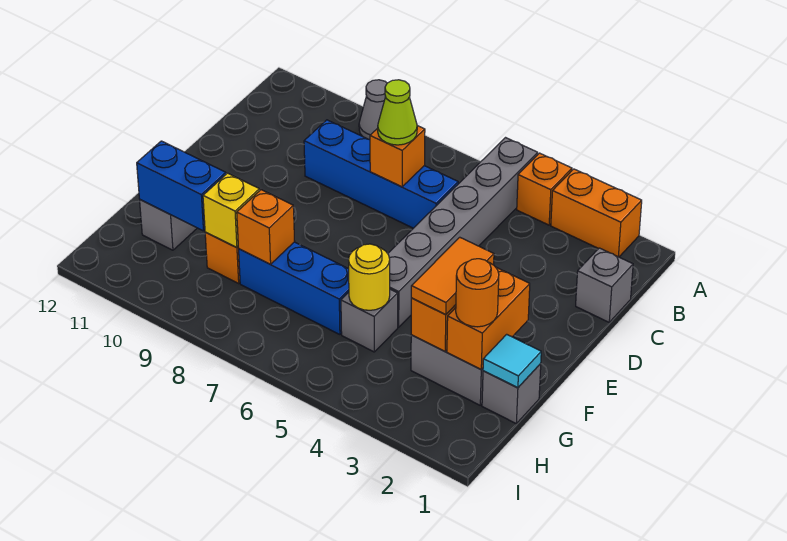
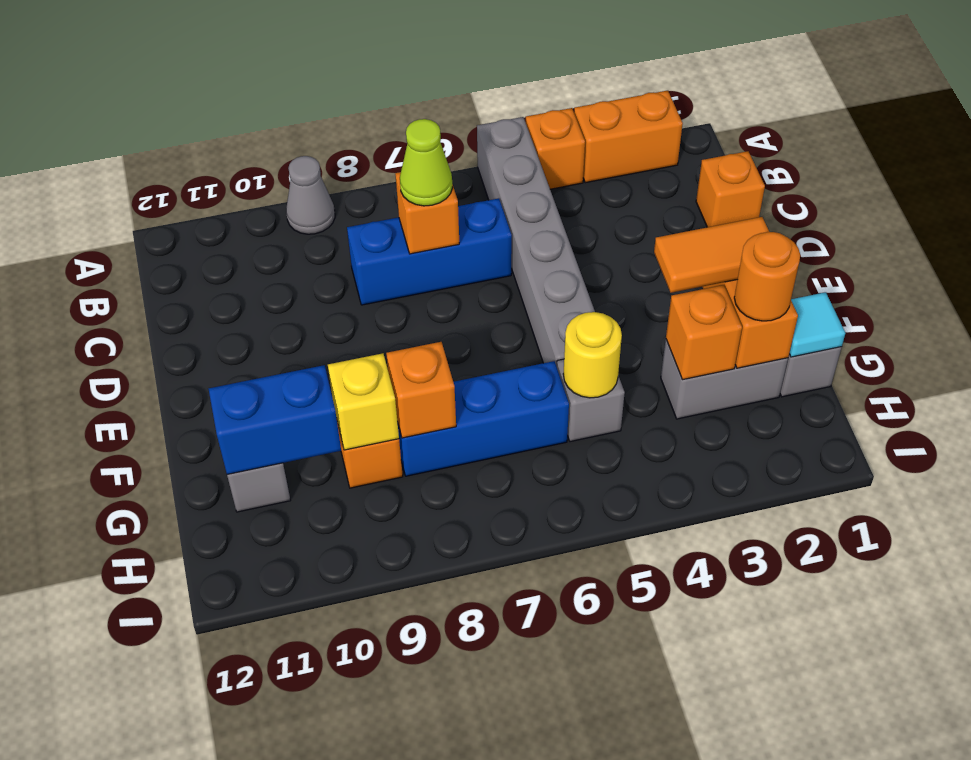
grey 1x1 brick [576,248,633,322] -> orange 1x1 brick [696,151,765,227]
blue 1x4 brick [304,120,458,228] -> blue 1x3 brick [347,198,512,305]
orange 1x2 tile [411,237,494,315] -> orange 1x2 tile turned to [654,217,769,293]

